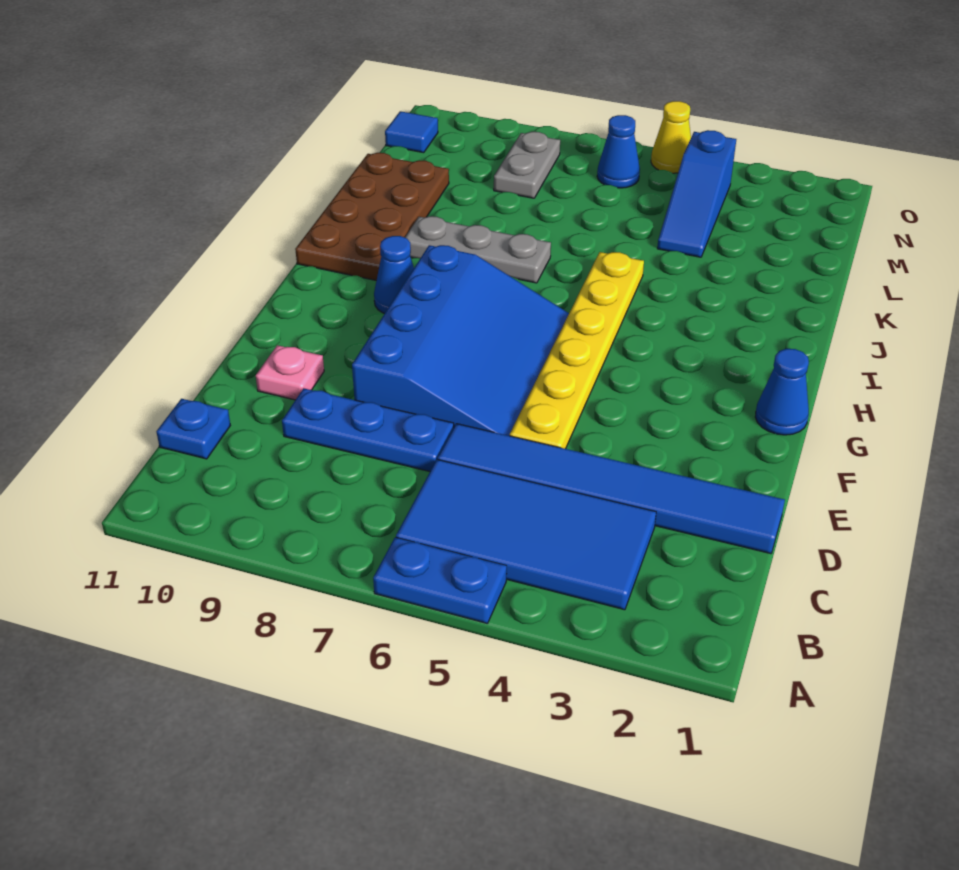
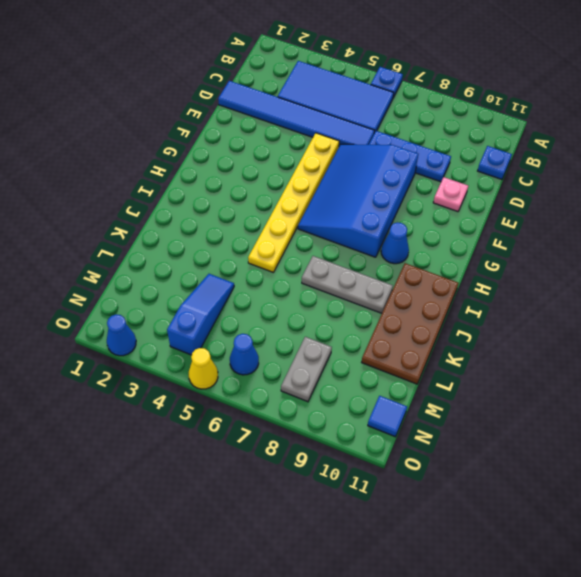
blue 1x2 plate [373,537,507,624] -> blue 1x1 plate [371,67,403,98]
blue 1x1 cone [755,349,809,435] -> blue 1x1 cone moved to [107,314,136,356]

